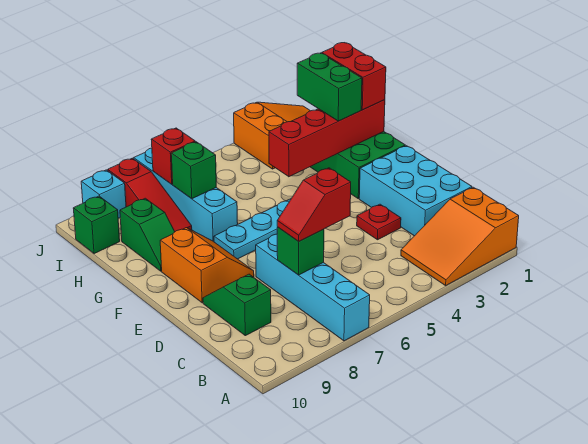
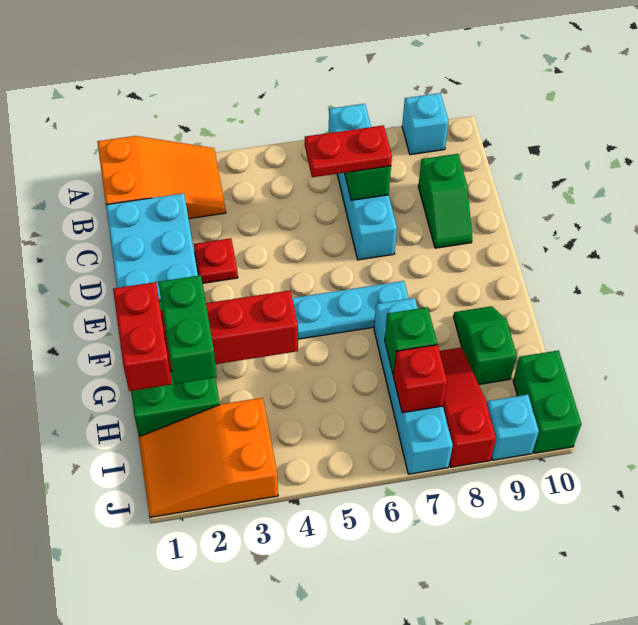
none -> cyan 1x1 brick [402,93,449,155]
red 1x2 slope [277,168,351,241] -> red 1x2 plate [305,125,392,177]
orange 2x2 slope [160,228,254,303] -> none
green 1x1 brick [73,196,120,254] -> green 1x2 brick [513,350,581,453]

